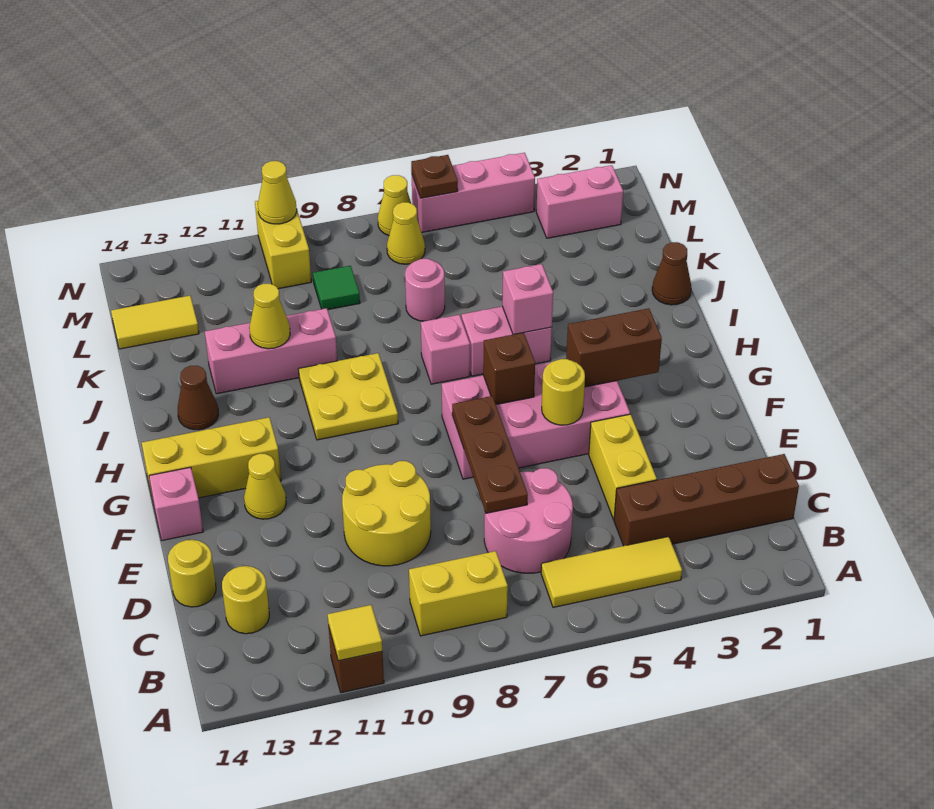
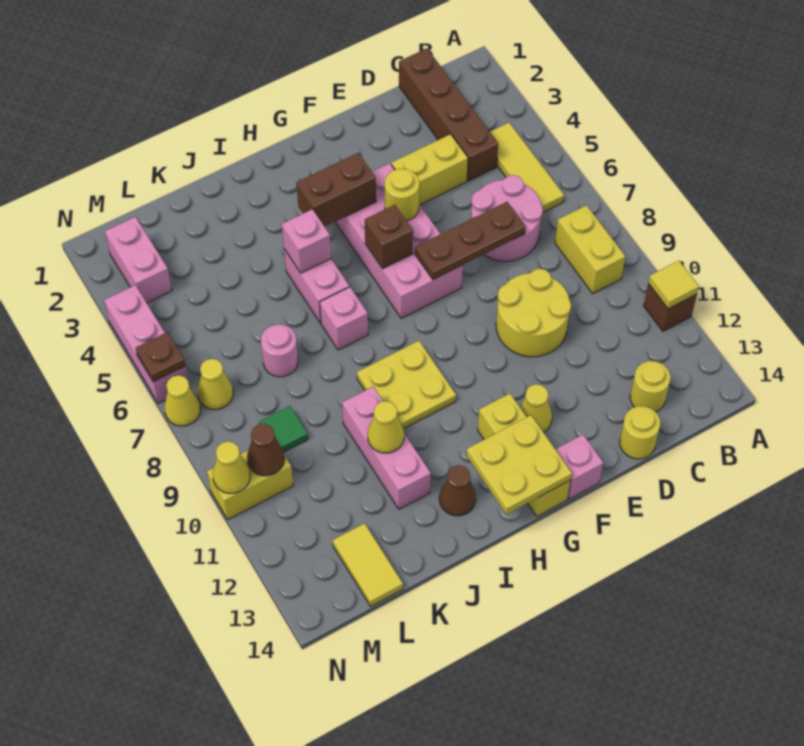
brown 1x2 brick [566,308,662,387] -> brown 1x2 brick turned to [296,153,376,227]
none -> yellow 2x2 plate [466,415,572,514]
brown 1x1 cone [652,242,691,305] -> brown 1x1 cone moved to [247,424,284,476]

